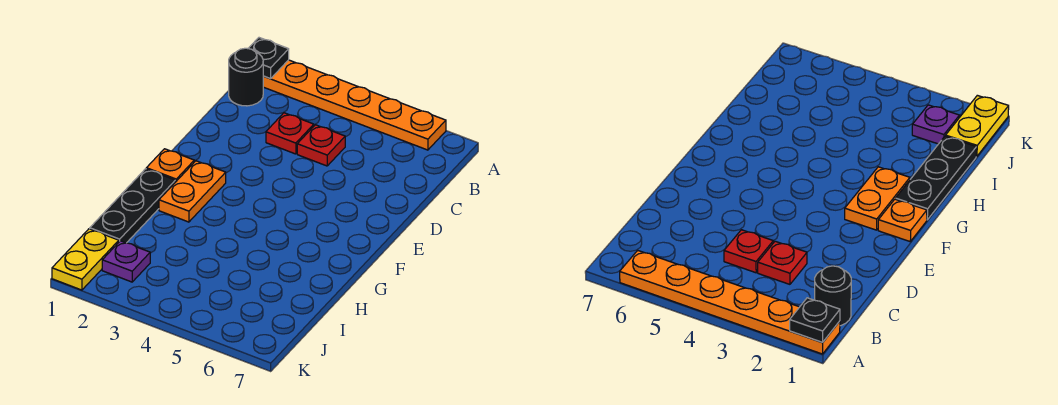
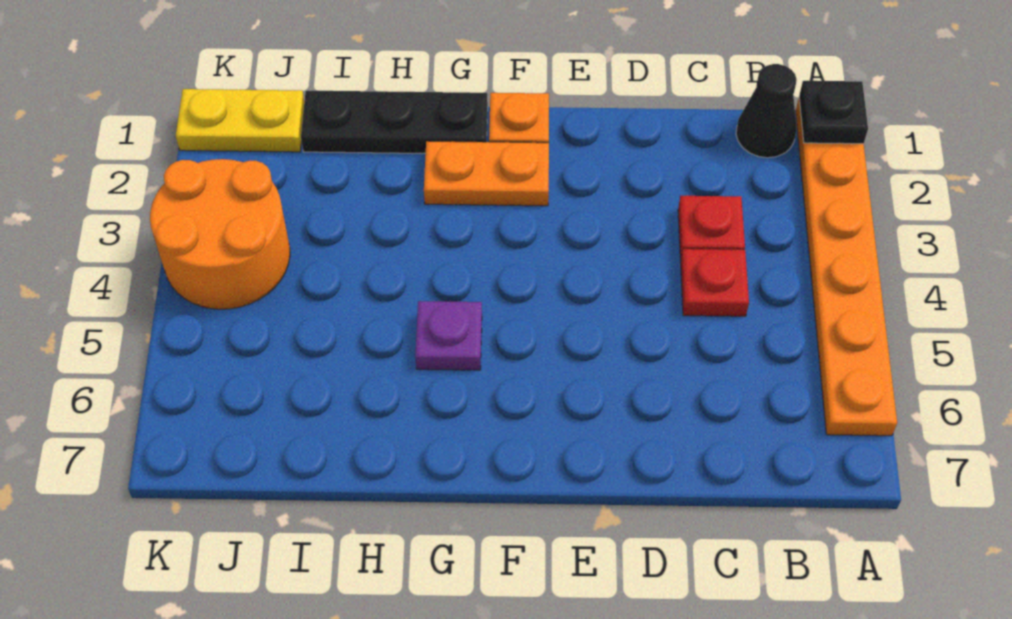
black 1x1 round brick [229,48,263,106] -> black 1x1 cone [736,64,797,158]
purple 1x1 plate [102,241,150,282] -> purple 1x1 plate moved to [415,301,482,370]
none -> orange 2x2 round brick [150,159,290,309]

